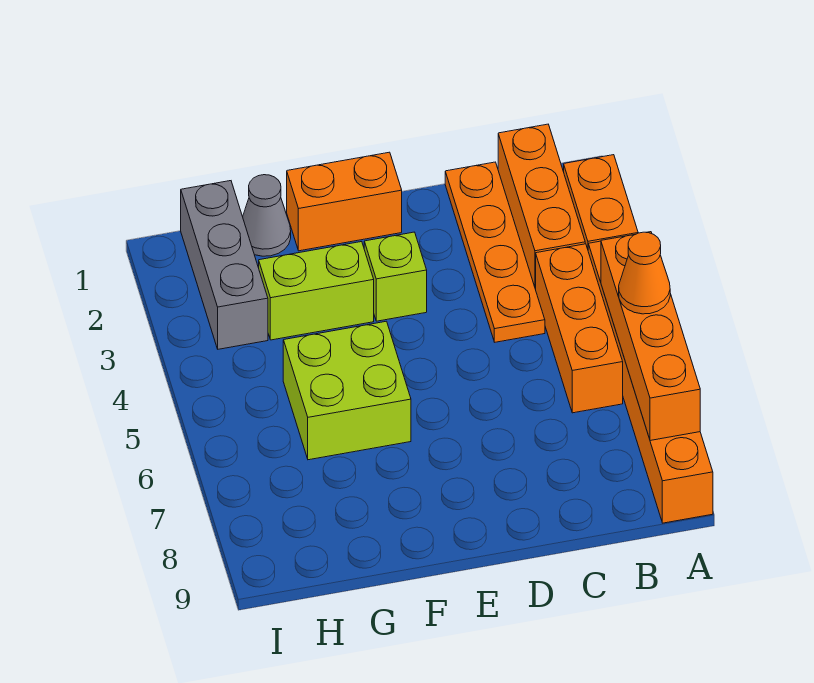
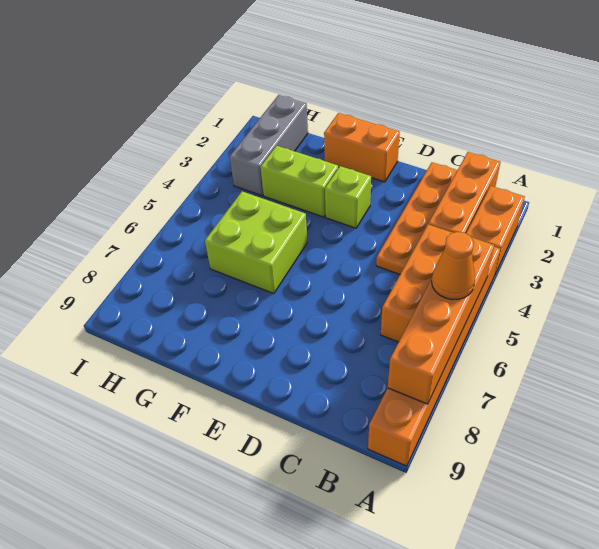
grey 1x1 cone [243,175,291,256] -> none

